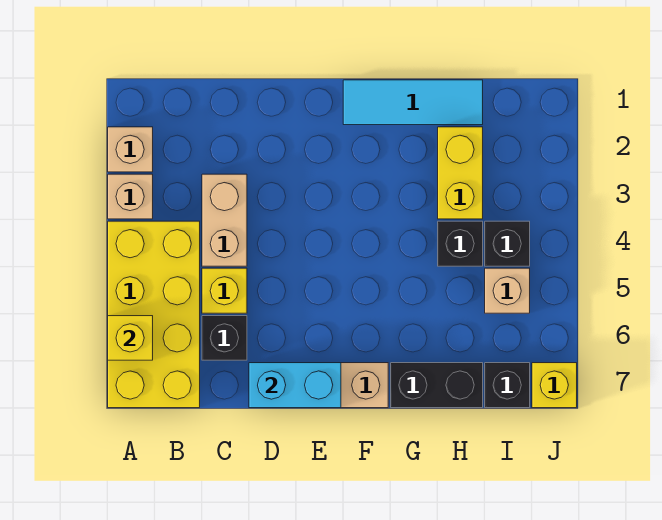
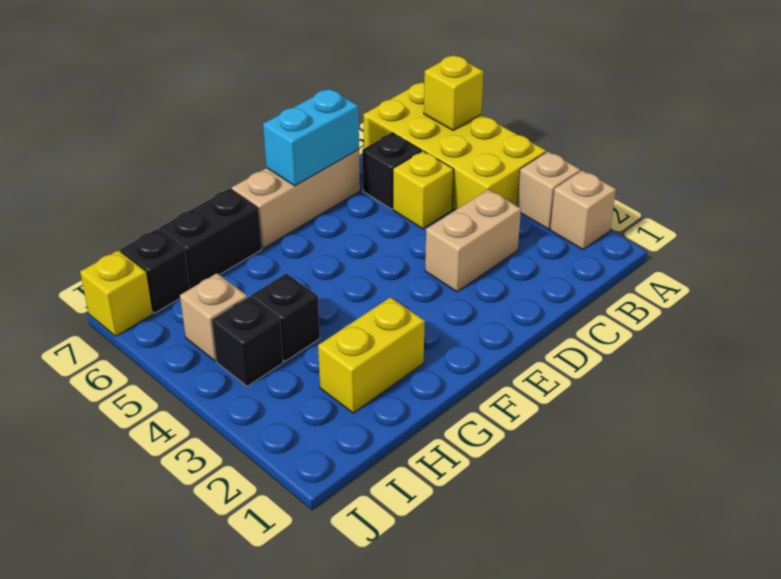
tan 1x2 brick [202,174,247,266] -> tan 1x2 brick turned to [425,189,521,292]
cyan 1x3 tile [343,80,483,125] -> none
yellow 1x2 brick [438,127,483,219] -> yellow 1x2 brick turned to [318,297,425,413]

